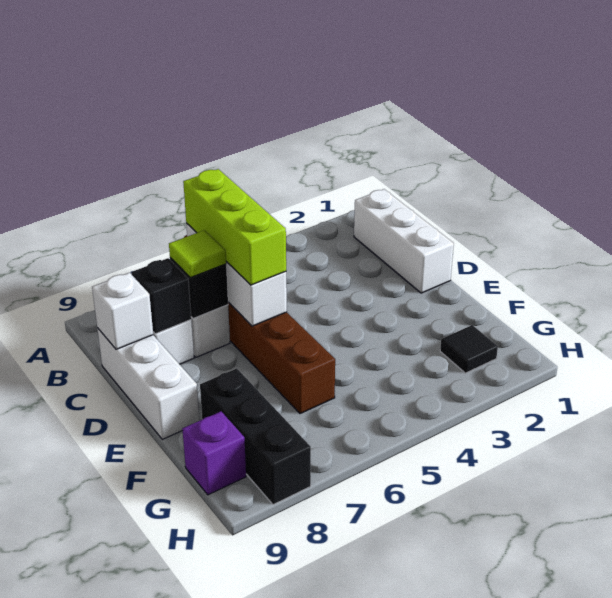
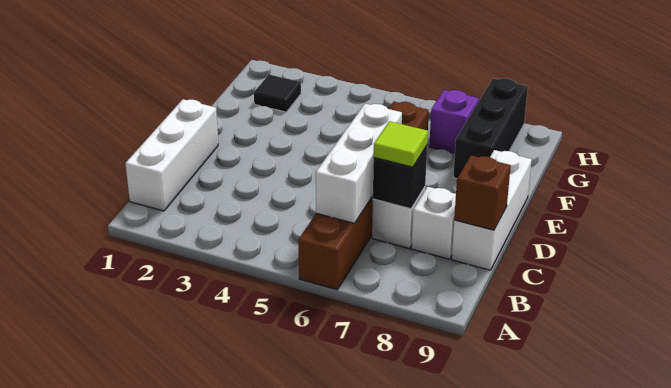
lime 1x3 brick [183,169,286,285] -> none
black 1x1 brick [132,258,191,334] -> none
white 1x1 brick [92,273,153,349] -> brown 1x1 brick [454,155,511,230]
purple 1x1 brick [182,411,246,495] -> purple 1x1 brick moved to [429,90,479,153]

